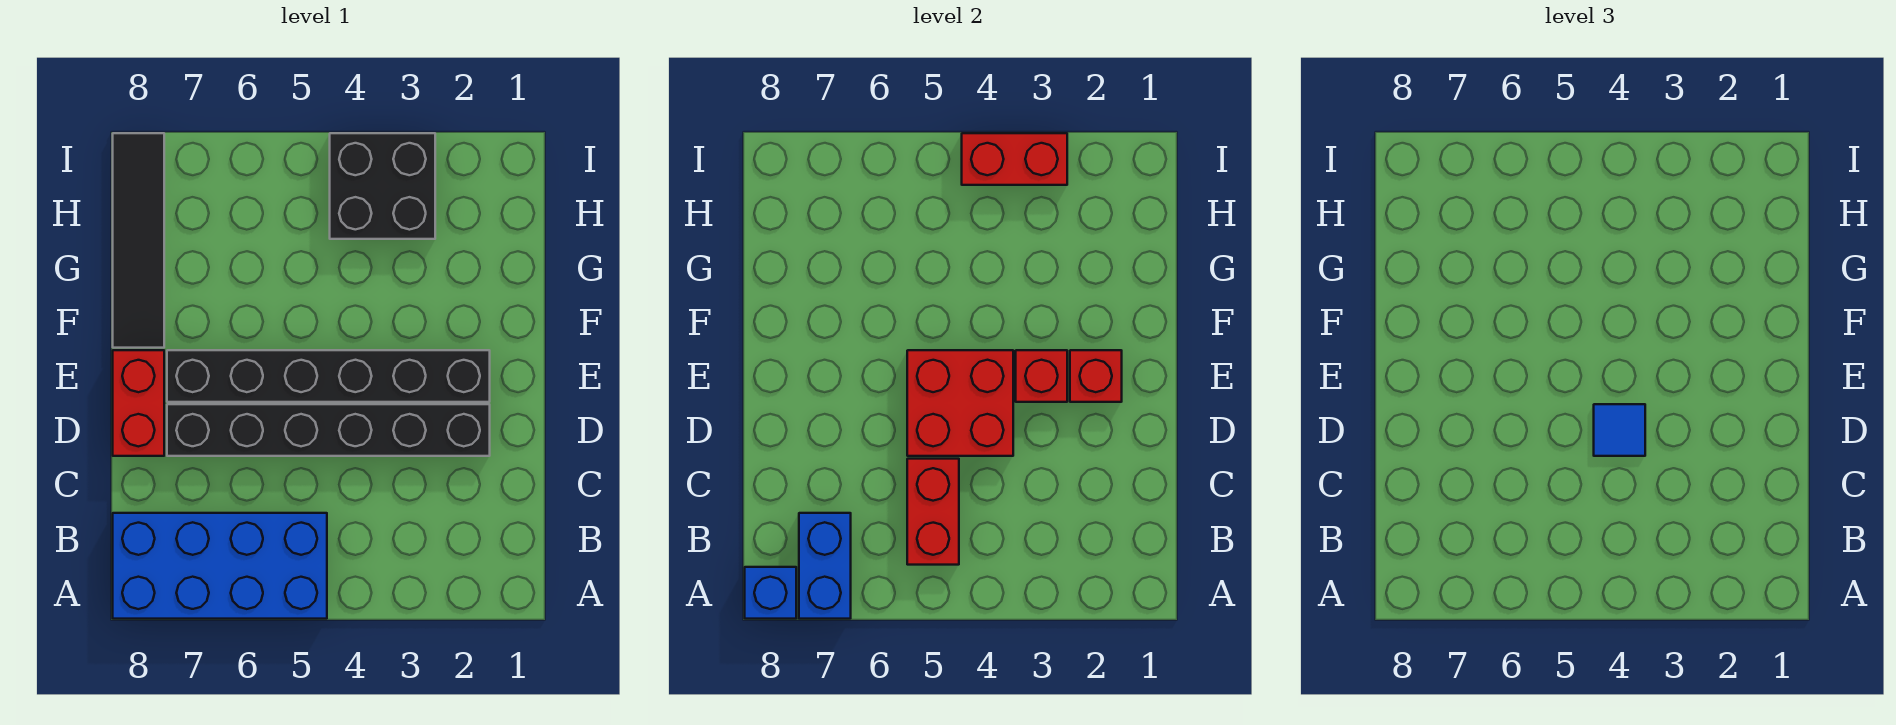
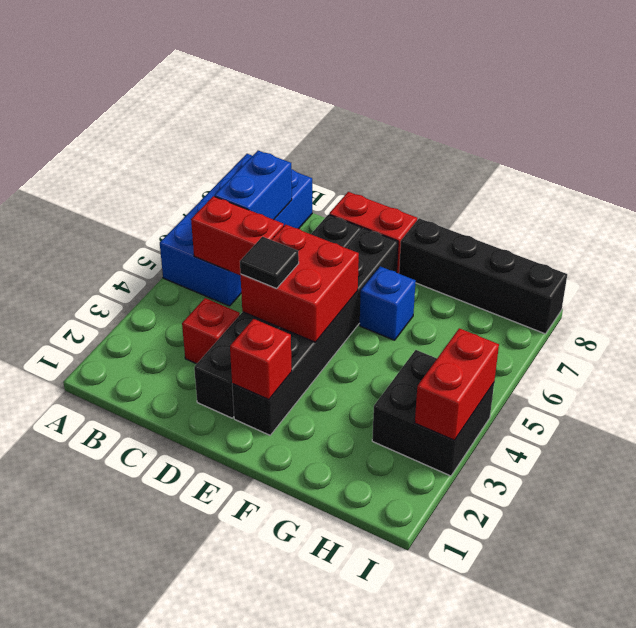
blue 1x2 brick [799,513,851,619] -> blue 1x2 brick turned to [215,151,292,220]
blue 1x1 brick [745,567,796,619] -> blue 1x1 brick moved to [360,266,416,340]
blue 1x1 tile [1594,404,1645,456] -> black 1x1 tile [240,237,299,288]
red 1x1 brick [1016,350,1067,402] -> red 1x1 brick moved to [182,298,240,364]
black 1x4 tile [113,133,164,348] -> black 1x4 brick [399,218,567,334]

